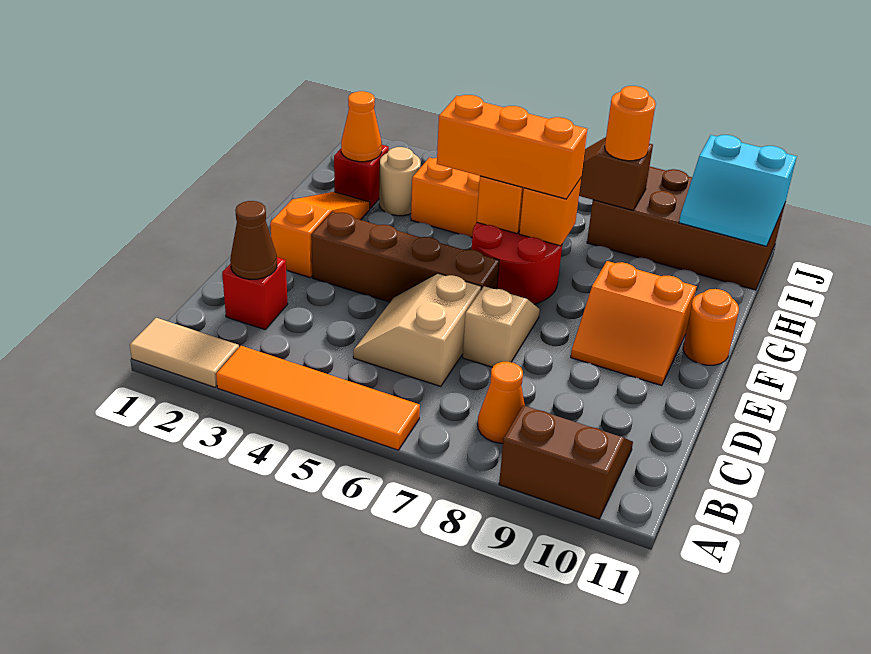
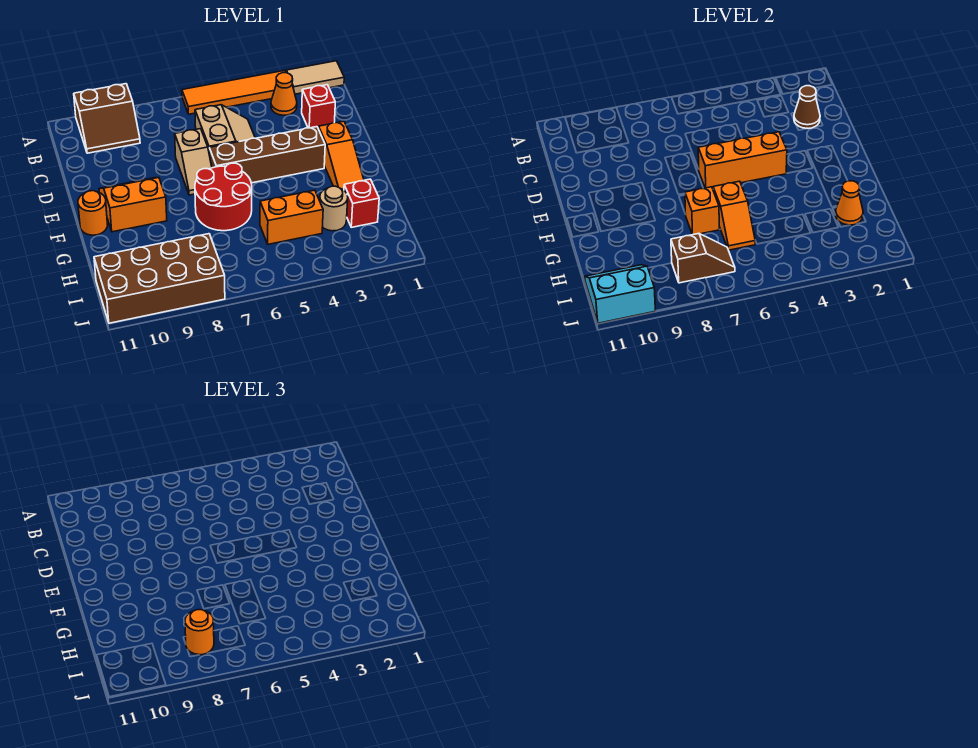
orange 1x1 cone [478,362,525,443] -> orange 1x1 cone moved to [271,73,297,115]
orange 1x3 brick [437,95,587,199] -> orange 1x3 brick moved to [698,132,787,188]

